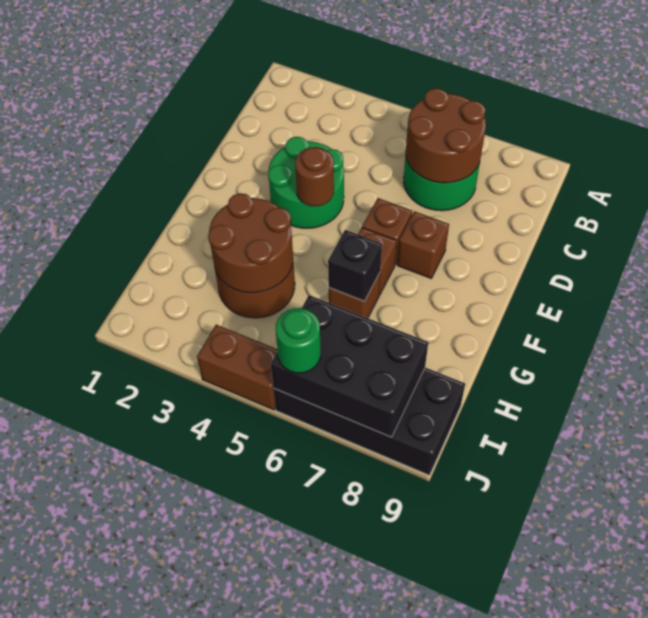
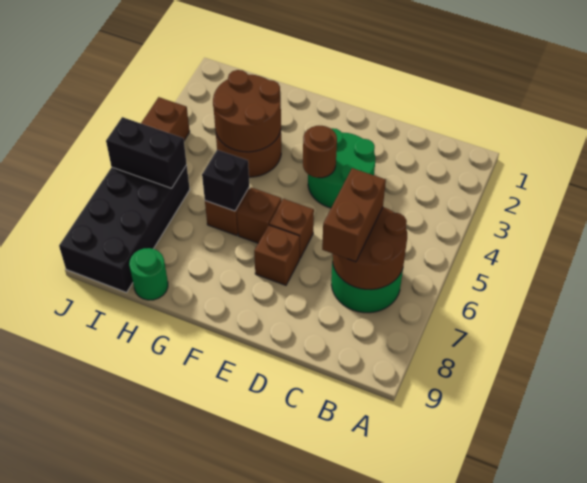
none -> brown 1x2 brick [322,168,386,262]
black 2x3 brick [271,295,428,437] -> black 1x2 brick [106,117,187,188]
green 1x1 round brick [276,308,321,373] -> green 1x1 round brick moved to [129,248,168,300]

